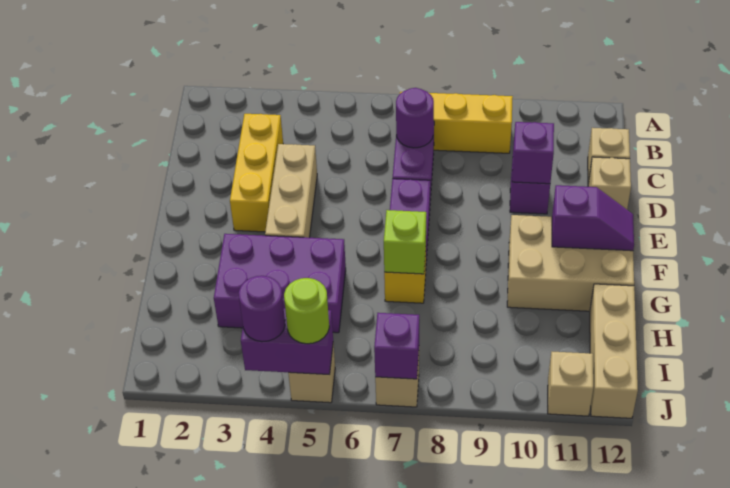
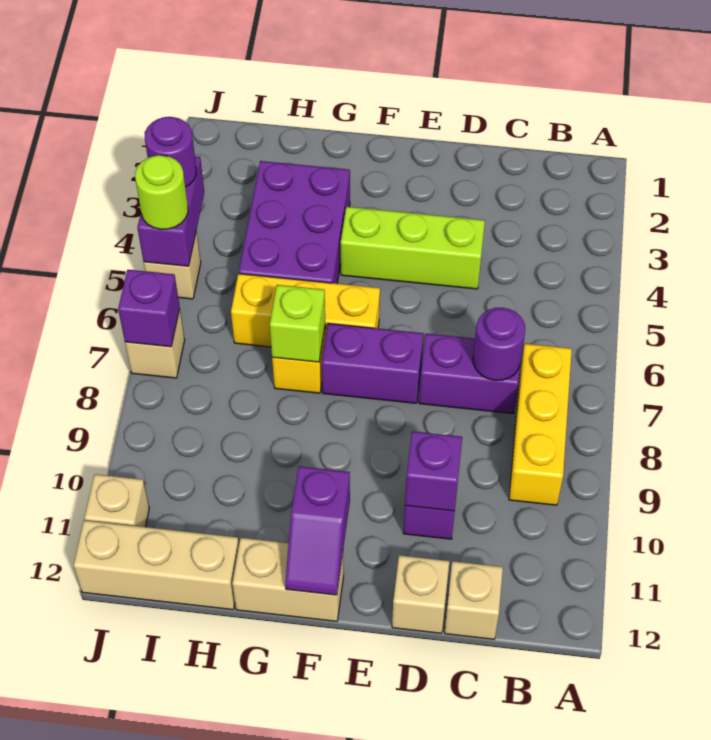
yellow 1x3 brick [230,114,283,232] -> yellow 1x3 brick moved to [231,274,380,347]
tan 1x3 brick [265,144,317,238] -> lime 1x3 brick [341,207,485,289]
tan 2x3 brick [507,215,634,311] -> tan 1x2 brick [232,538,344,621]

